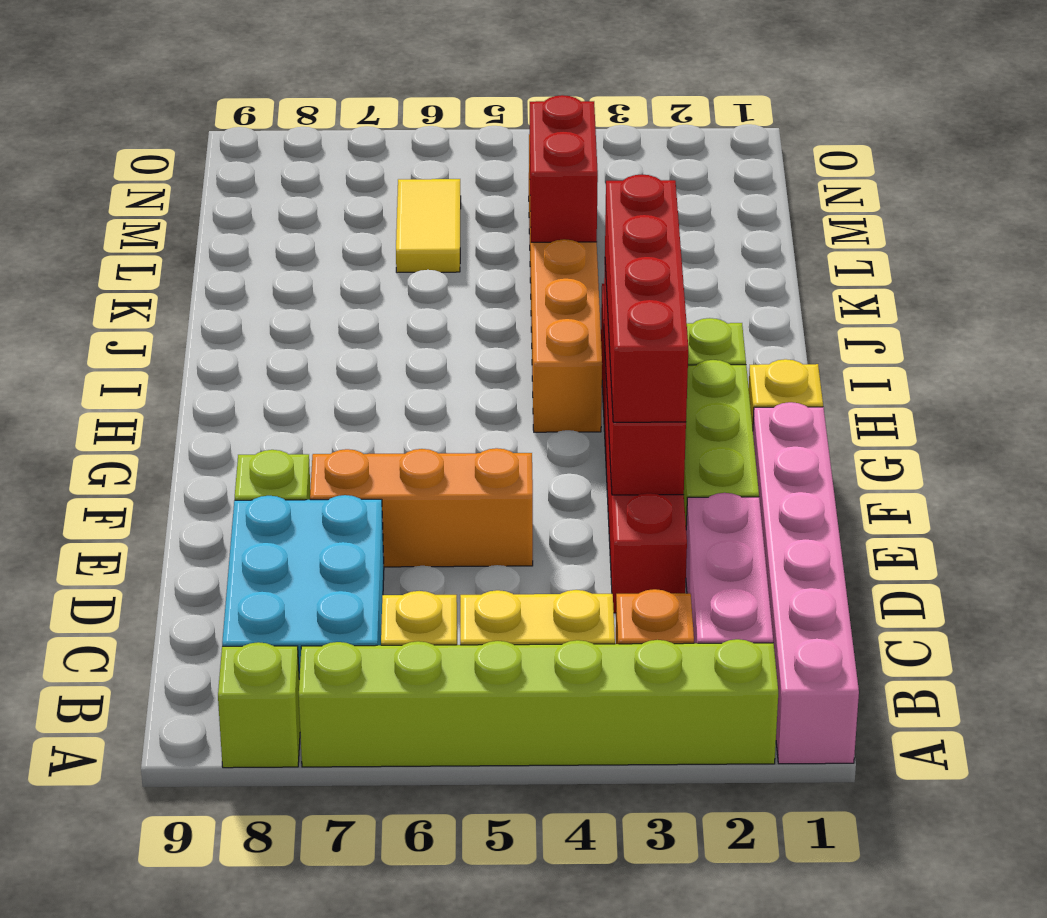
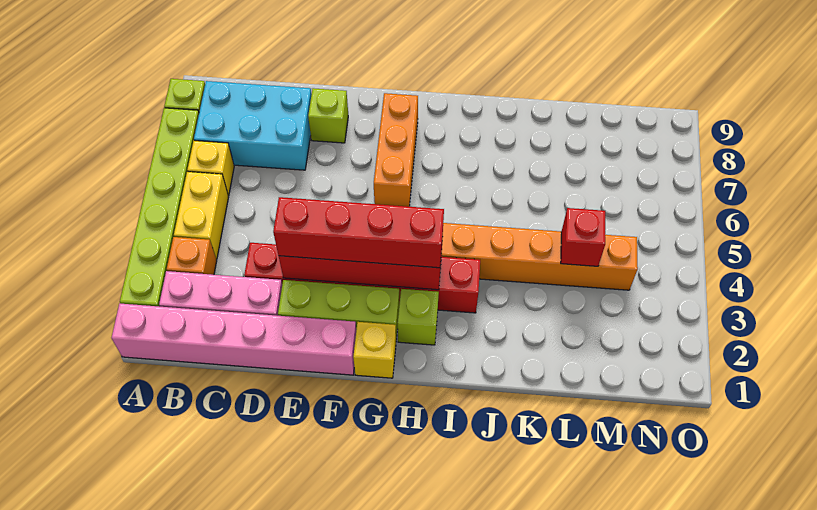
orange 1x3 brick [310,448,533,567] -> orange 1x3 brick moved to [374,93,418,207]
red 1x2 brick [530,95,598,242] -> red 1x1 brick [561,208,605,266]
yellow 1x2 tile [396,179,461,273] -> none

